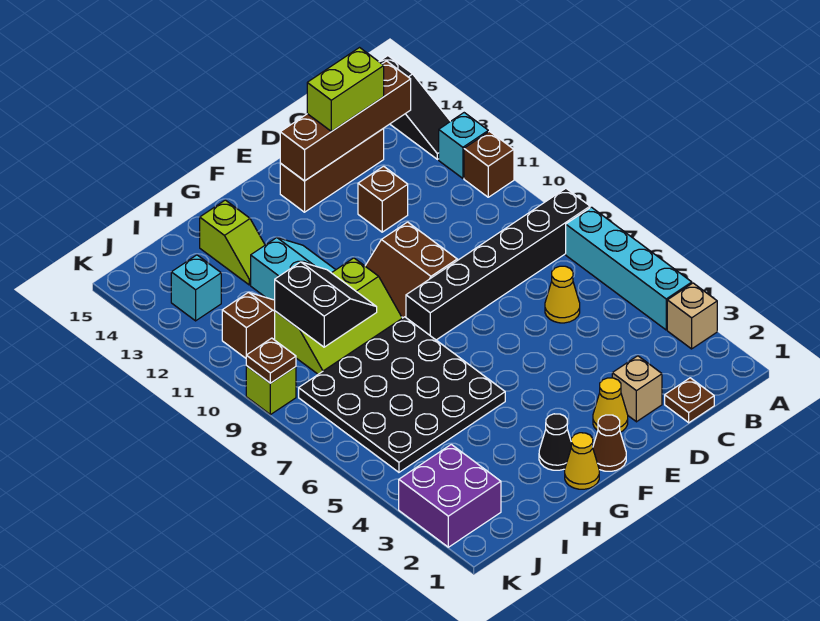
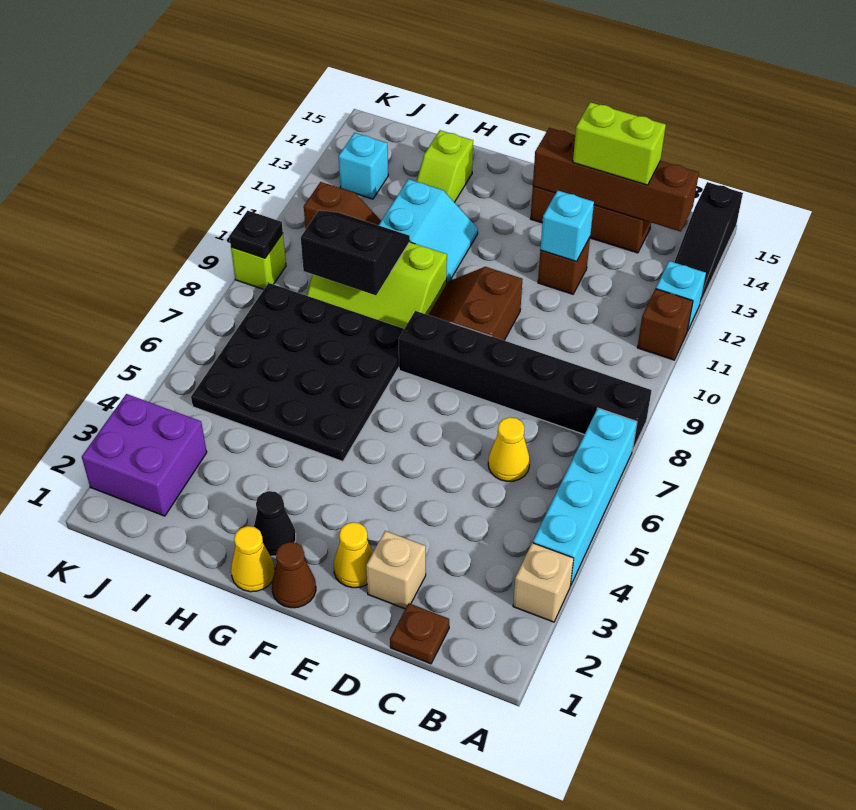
none -> cyan 1x1 brick [540,190,594,262]
black 2x2 slope [275,262,377,347] -> black 2x2 slope turned to [301,210,410,295]
brown 1x1 plate [246,338,296,383] -> black 1x1 plate [229,211,283,258]

